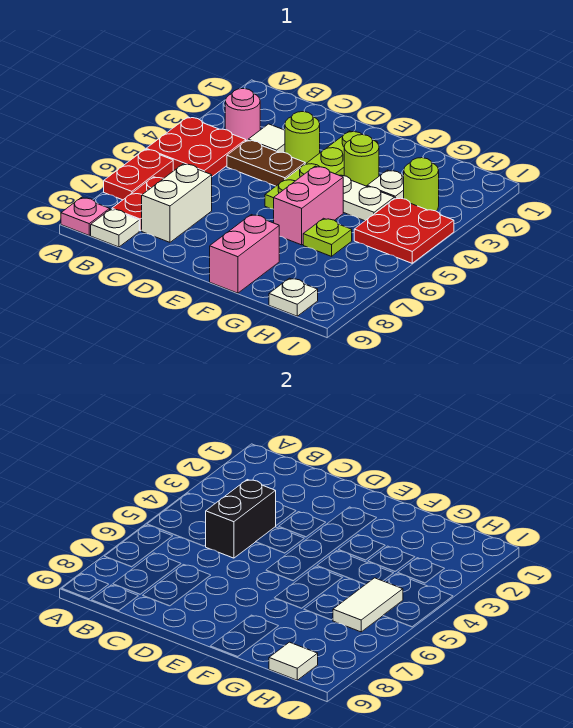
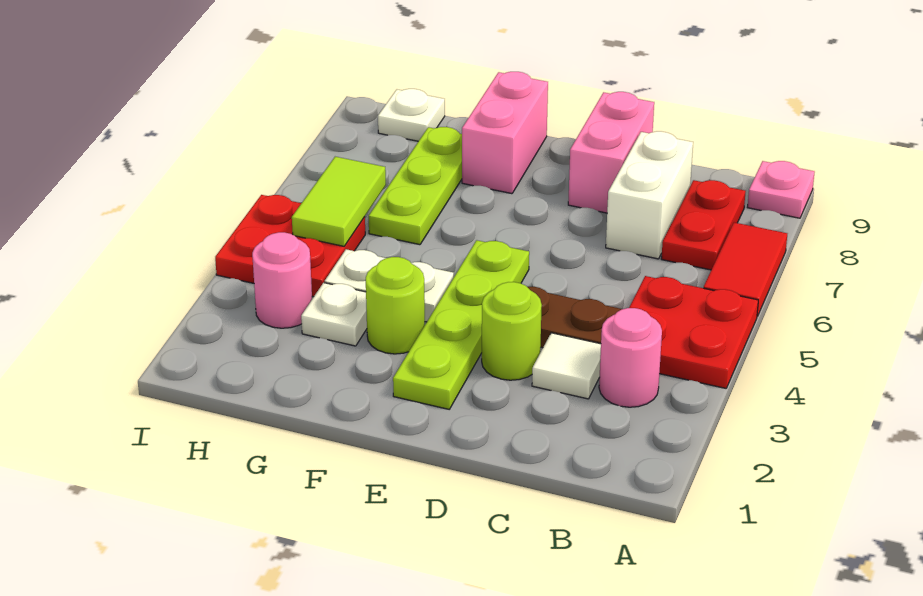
red 1x2 plate [104,149,173,200] -> red 1x2 tile [704,223,787,316]
white 1x1 plate [91,209,139,247] -> none
black 1x2 brick [206,480,276,558] -> none
pink 1x2 brick [274,166,343,245] -> pink 1x2 brick moved to [568,92,654,213]
lime 1x1 plate [303,218,352,256] -> lime 1x3 plate [369,127,462,245]
lime 1x1 round brick [404,158,439,211] -> pink 1x1 round brick [252,232,312,328]
white 1x2 tile [333,578,403,632] -> lime 1x2 tile [292,157,386,246]
white 1x1 tile [269,642,318,680] -> none

